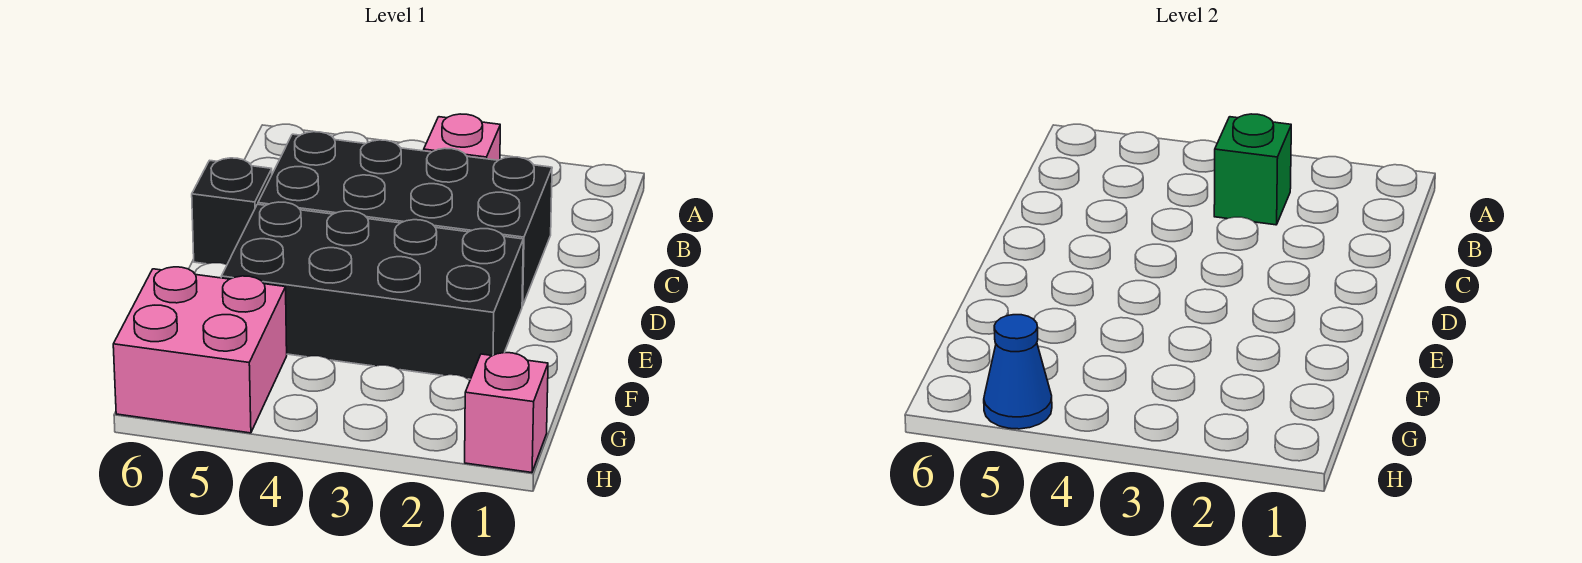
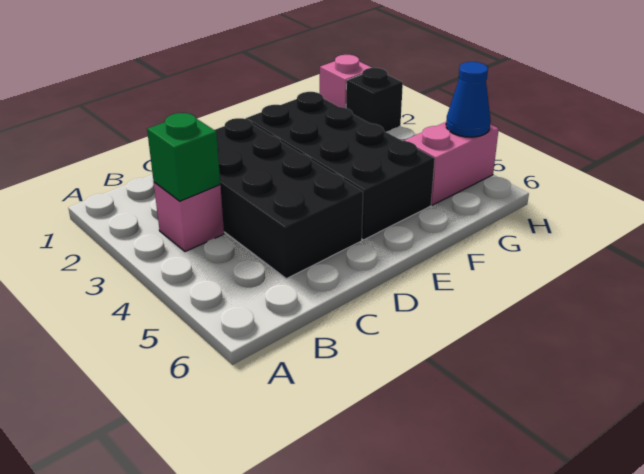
black 1x1 brick [192,158,272,265] -> black 1x1 brick moved to [346,68,403,132]
pink 2x2 brick [113,267,287,433] -> pink 1x2 brick [404,122,499,205]

